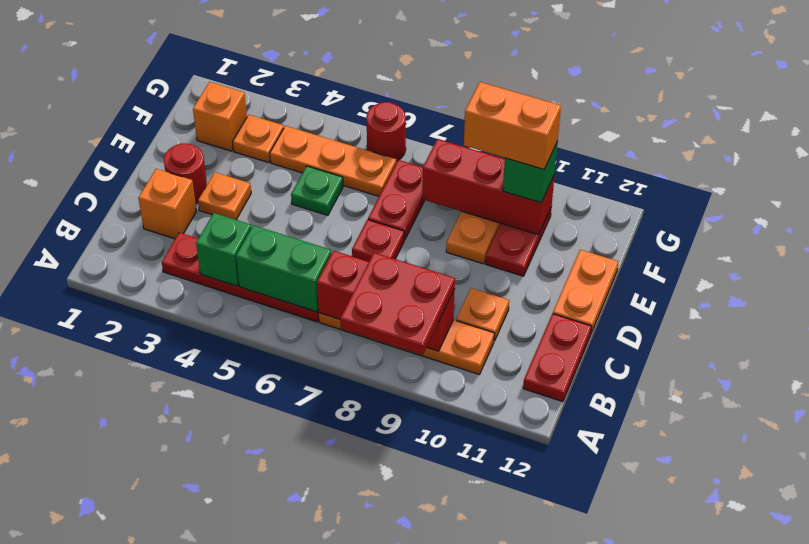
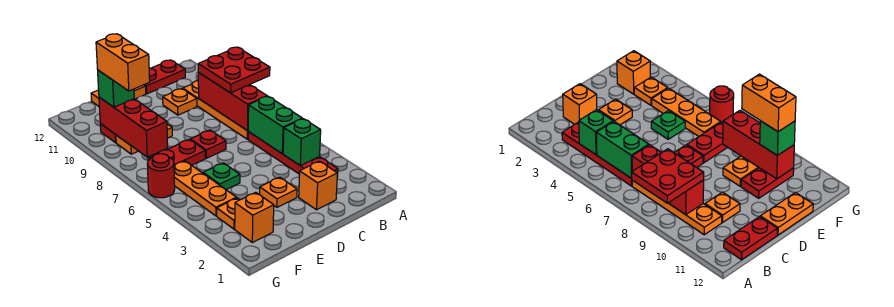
red 1x1 round brick [164,143,207,203] -> none

